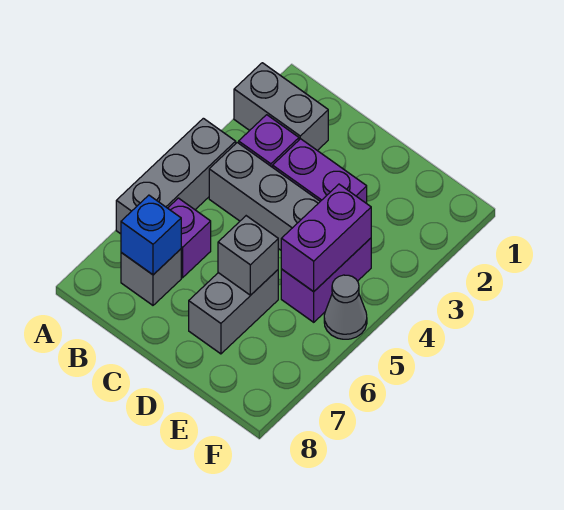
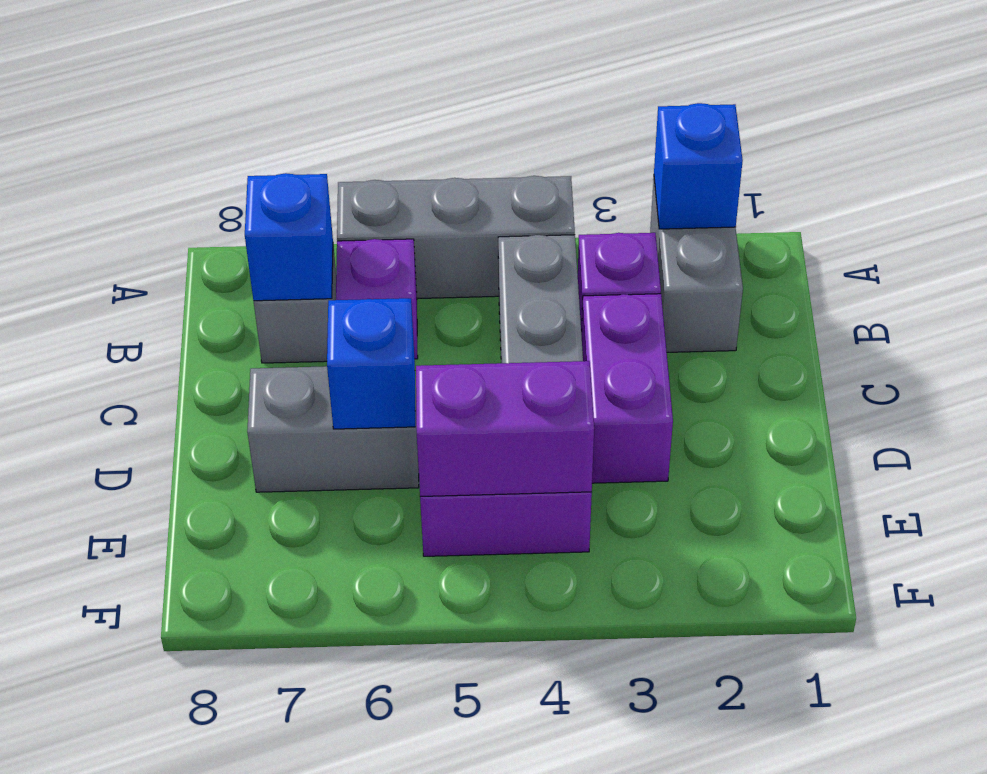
none -> blue 1x1 brick [654,103,743,229]
grey 1x1 brick [218,216,278,295] -> blue 1x1 brick [327,298,415,429]
grey 1x1 cone [324,275,367,339] -> none

